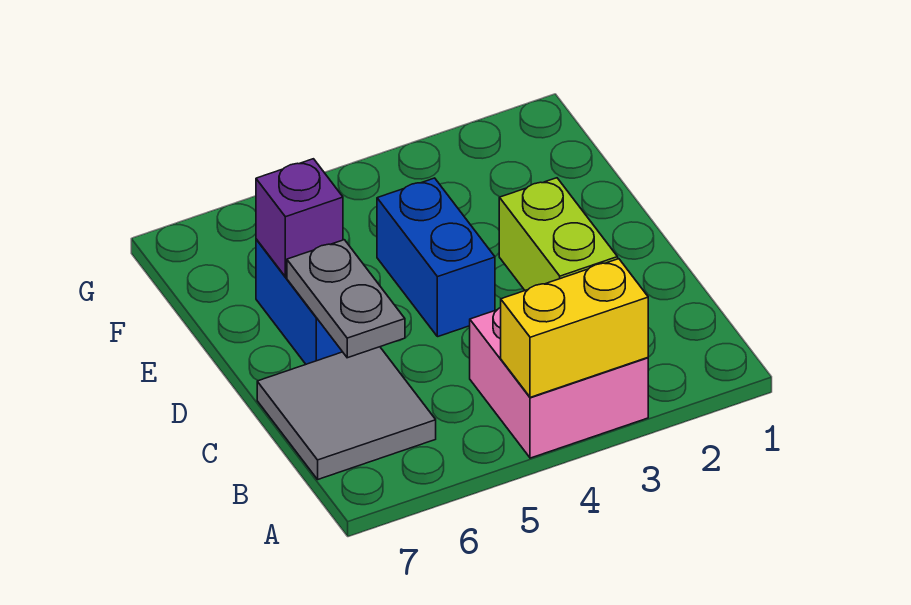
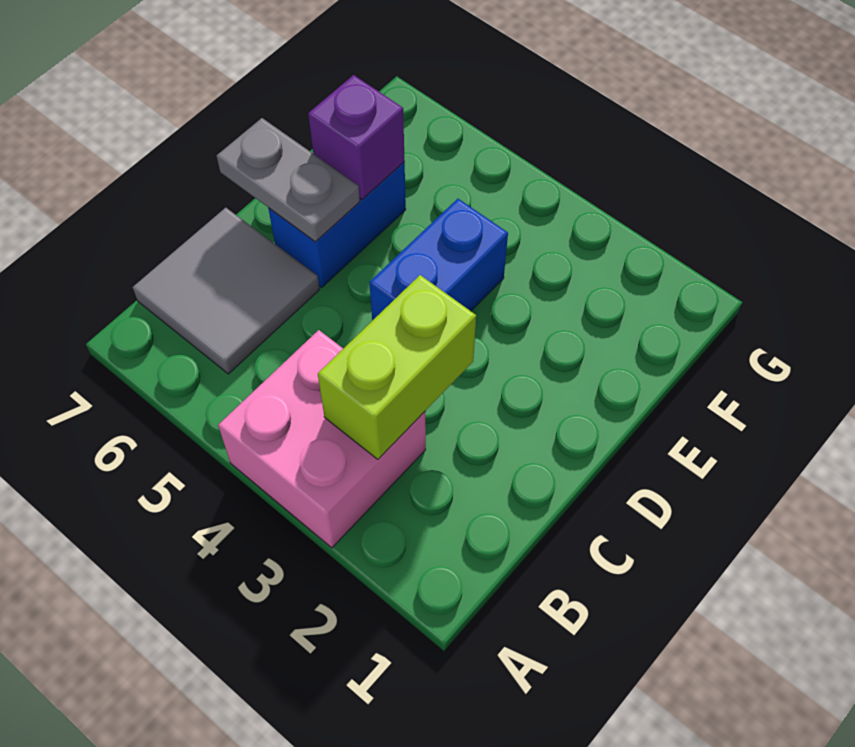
yellow 1x2 brick [501,259,648,397] -> none
grey 1x2 plate [287,240,405,358] -> grey 1x2 plate turned to [217,118,360,242]

